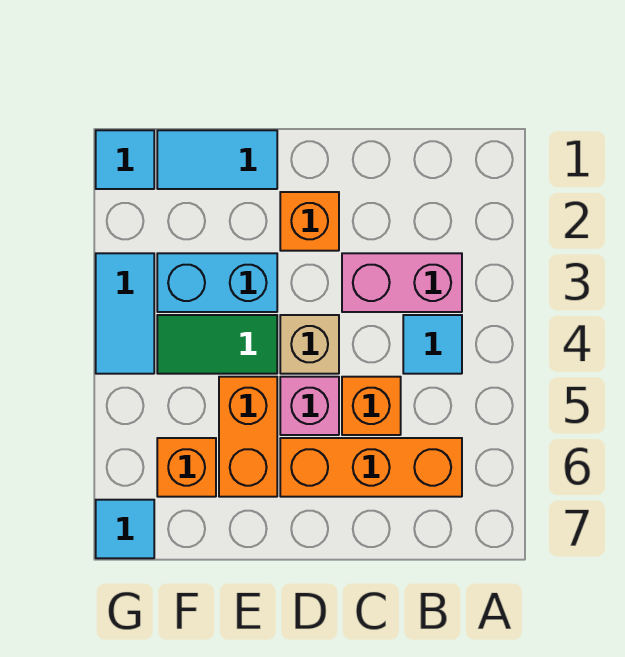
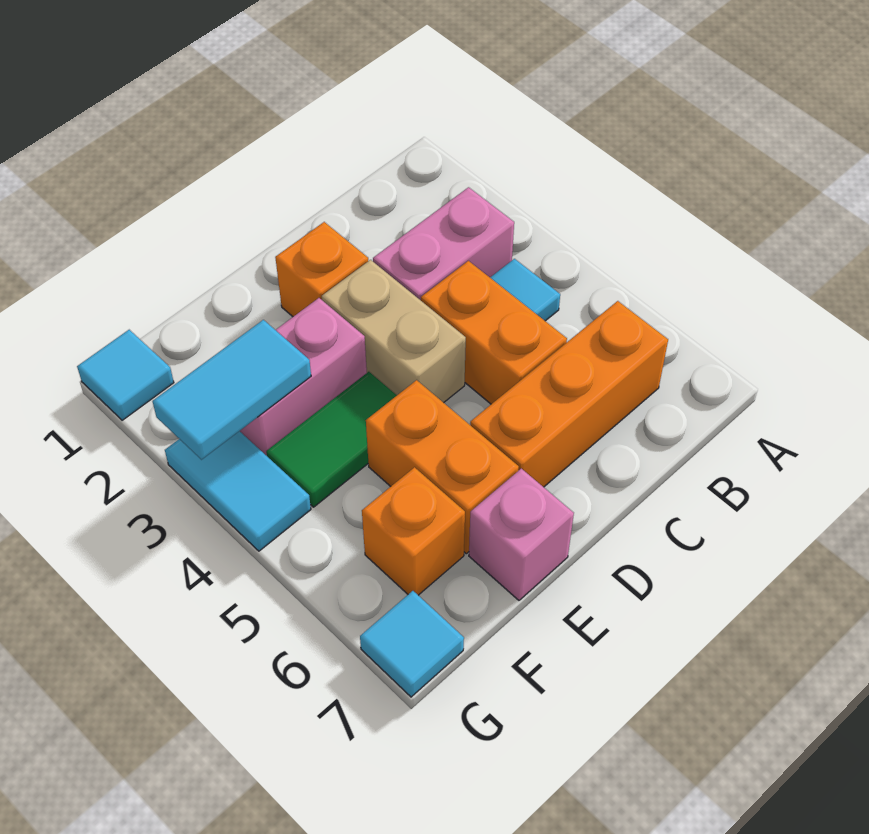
orange 1x1 brick [342,377,401,435] -> orange 1x2 brick [421,261,567,404]
tan 1x1 brick [280,315,339,374] -> tan 1x2 brick [322,260,466,403]
pink 1x1 brick [280,377,339,435] -> pink 1x1 brick moved to [469,469,574,600]
cyan 1x2 tile [157,130,277,189] -> cyan 1x2 tile moved to [153,320,311,460]
cyan 1x2 brick [157,253,277,312] -> pink 1x2 brick [240,298,367,456]

